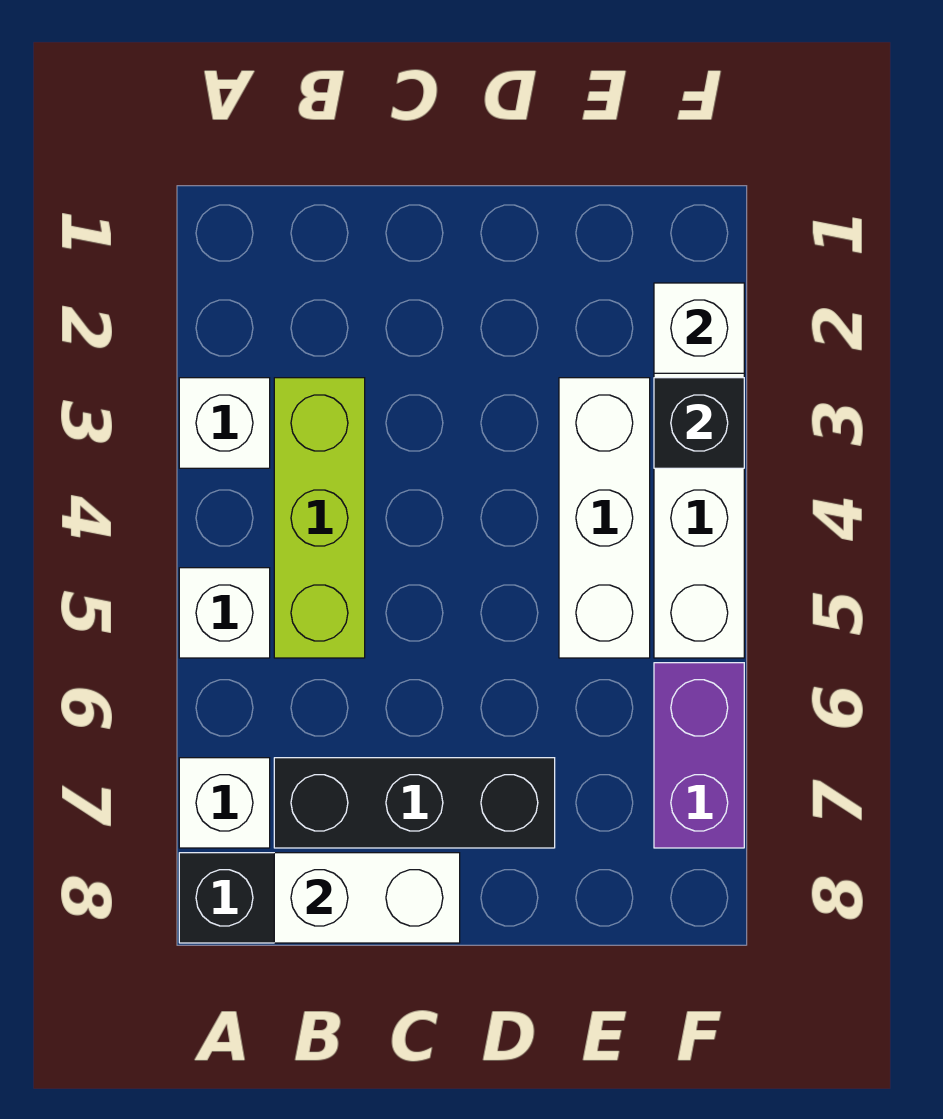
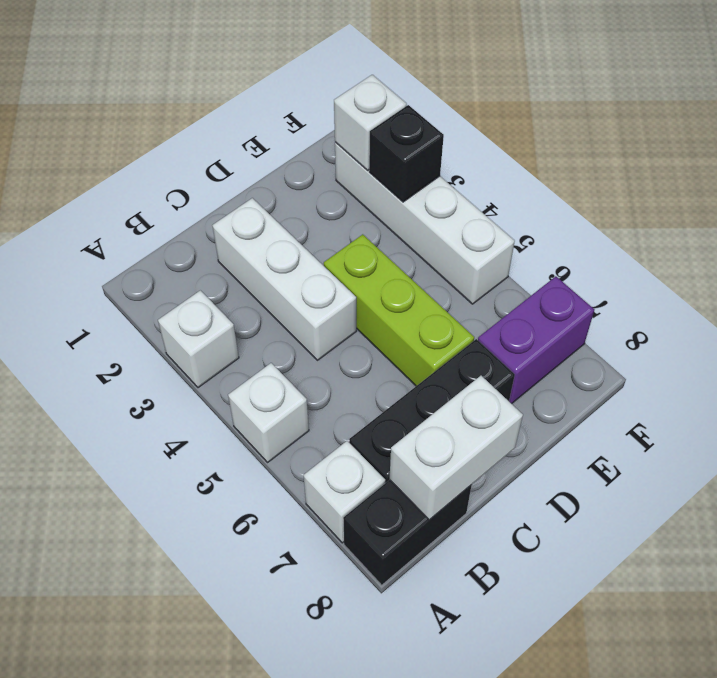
lime 1x3 brick [274,378,365,658] -> lime 1x3 brick moved to [324,234,474,386]
white 1x3 brick [559,378,650,658] -> white 1x3 brick moved to [212,198,356,360]
purple 1x2 brick [654,663,744,848] -> purple 1x2 brick turned to [478,276,595,404]

